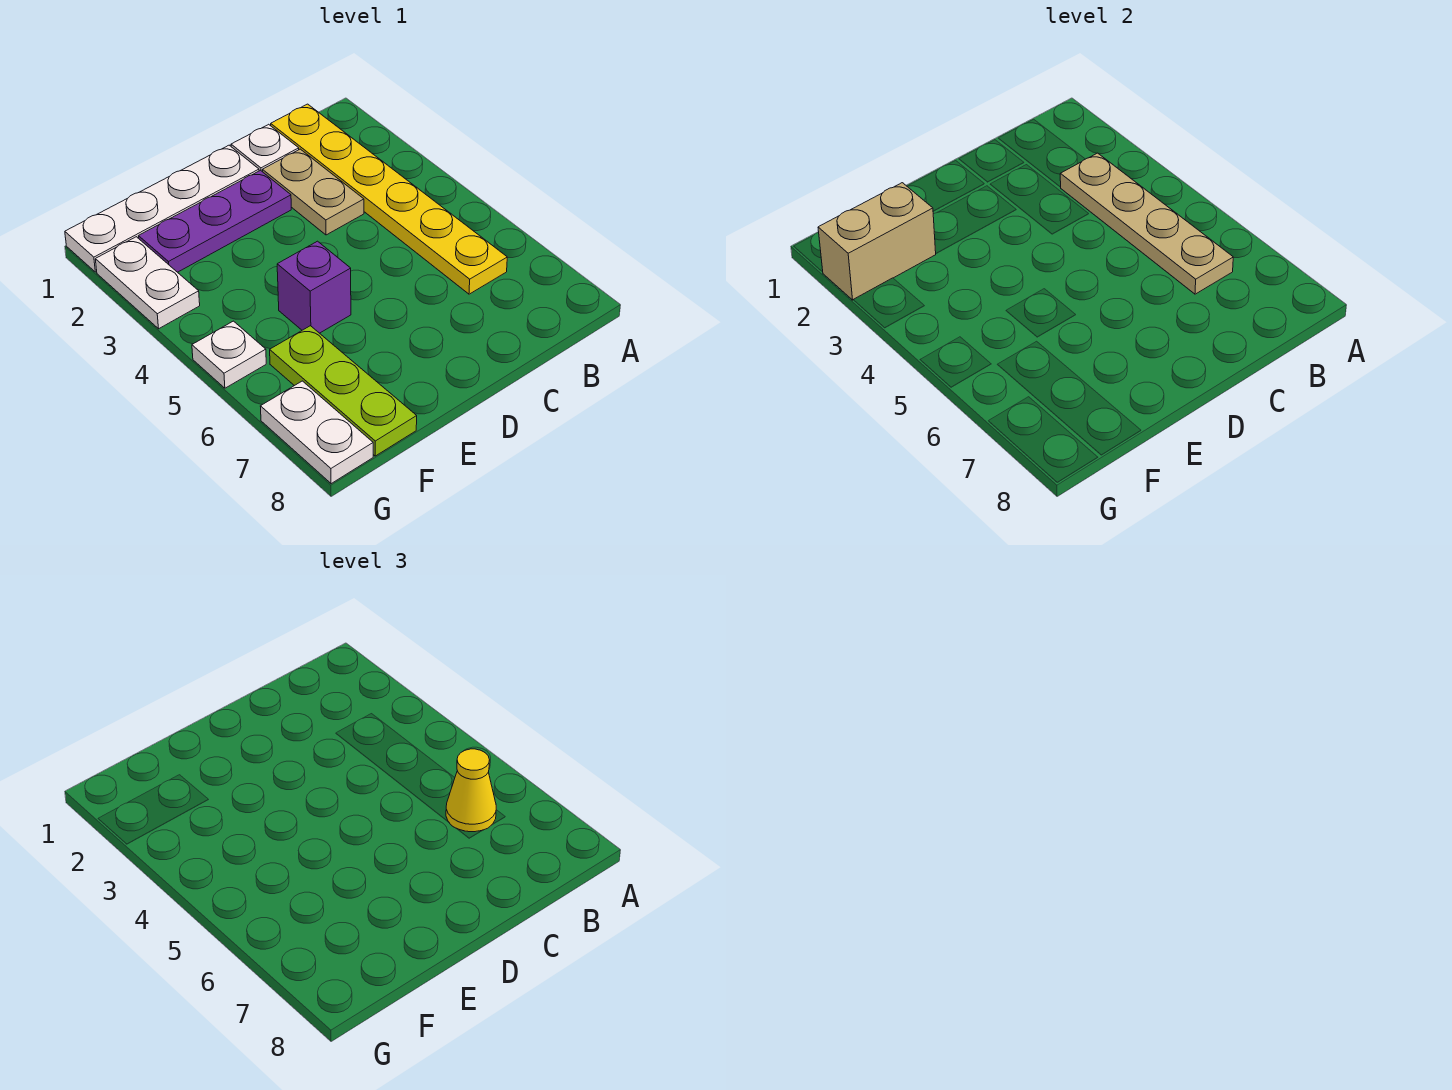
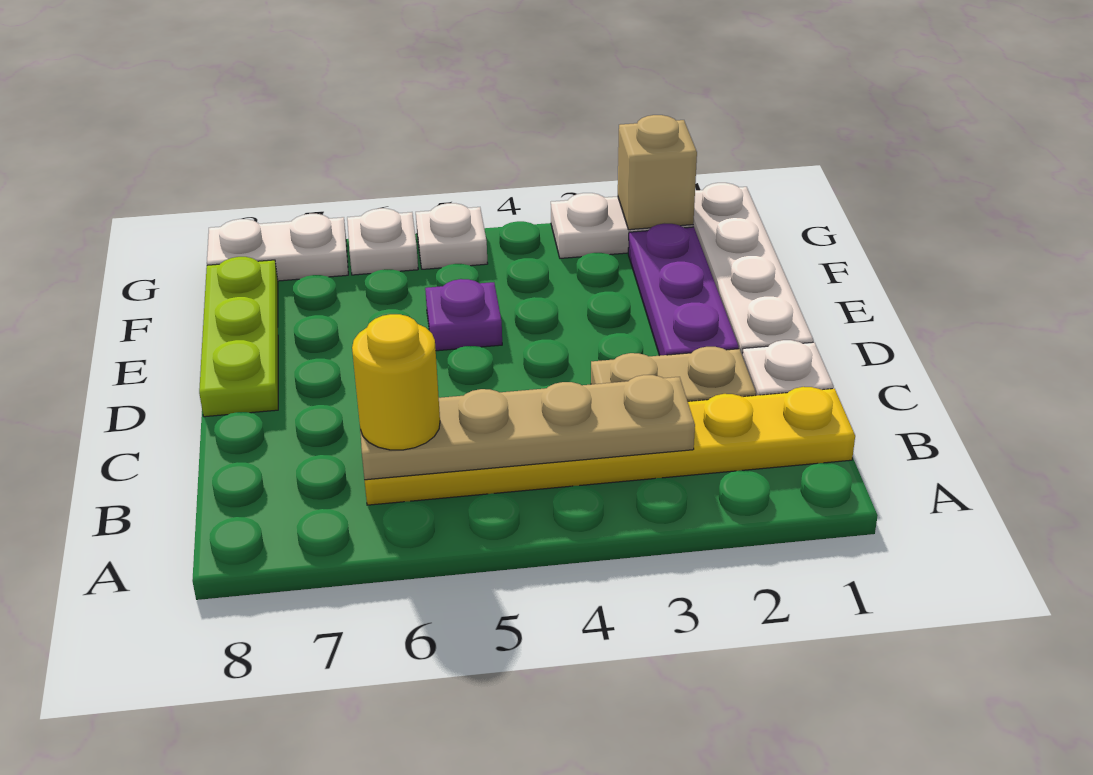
yellow 1x1 cone [446,749,496,832] -> yellow 1x1 round brick [352,314,440,450]
purple 1x1 brick [277,241,351,333] -> purple 1x1 plate [425,279,502,351]
tan 1x2 brick [818,183,936,300] -> tan 1x1 brick [618,115,697,230]
lime 1x3 plate [270,326,417,456] -> lime 1x3 plate turned to [199,257,278,417]
none -> white 1x1 plate [347,208,418,275]

